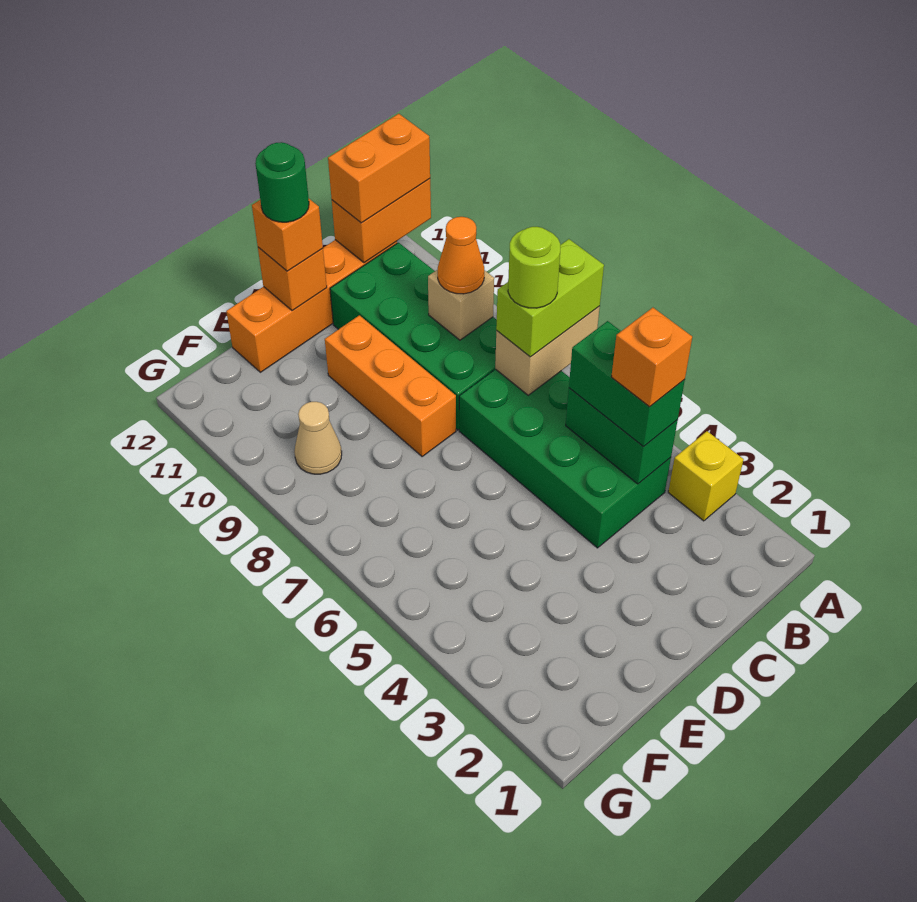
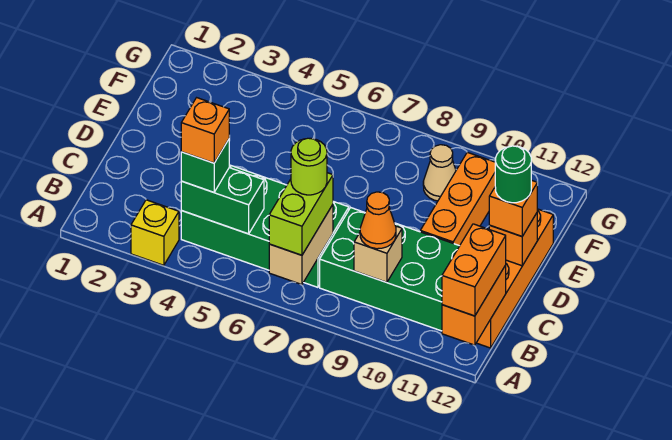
green 1x2 brick [569,321,685,447] -> green 1x1 brick [181,139,229,192]
orange 1x3 brick [325,315,456,456] -> orange 1x3 brick turned to [420,152,495,246]

